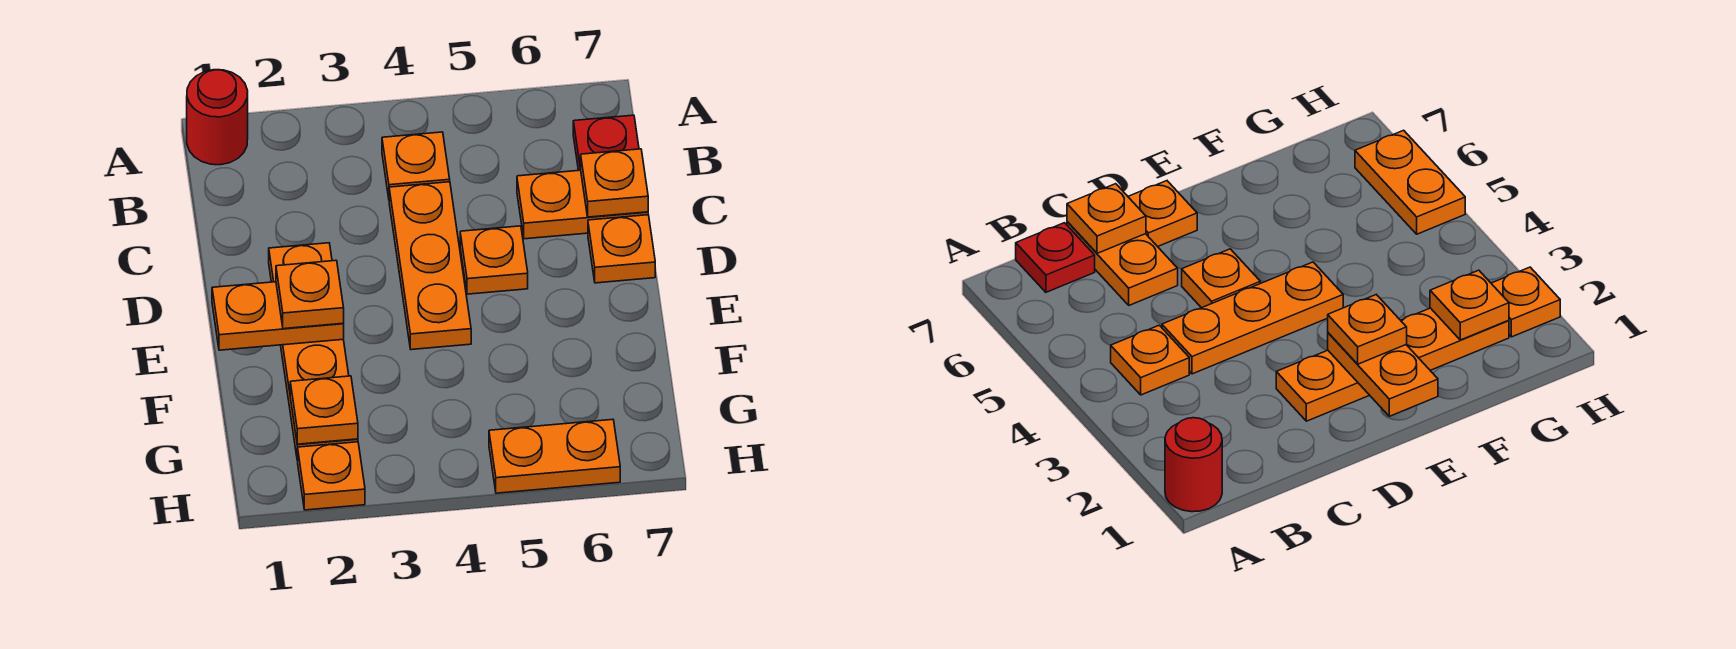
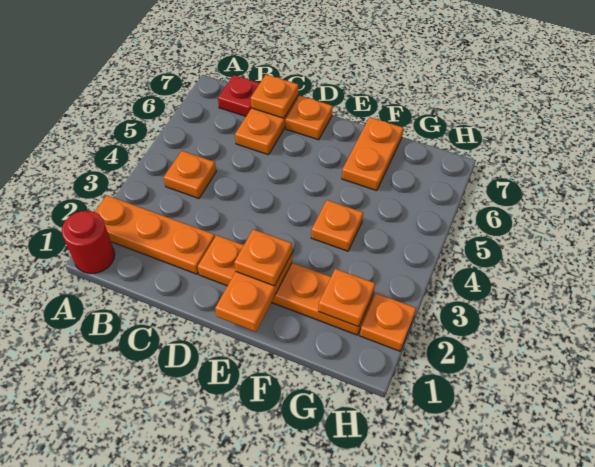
orange 1x3 plate [389,182,471,350] -> orange 1x3 plate moved to [95,195,215,274]
orange 1x1 plate [460,226,528,294] -> orange 1x1 plate moved to [311,200,363,251]
orange 1x2 plate [489,419,620,493] -> orange 1x2 plate moved to [342,117,403,191]

